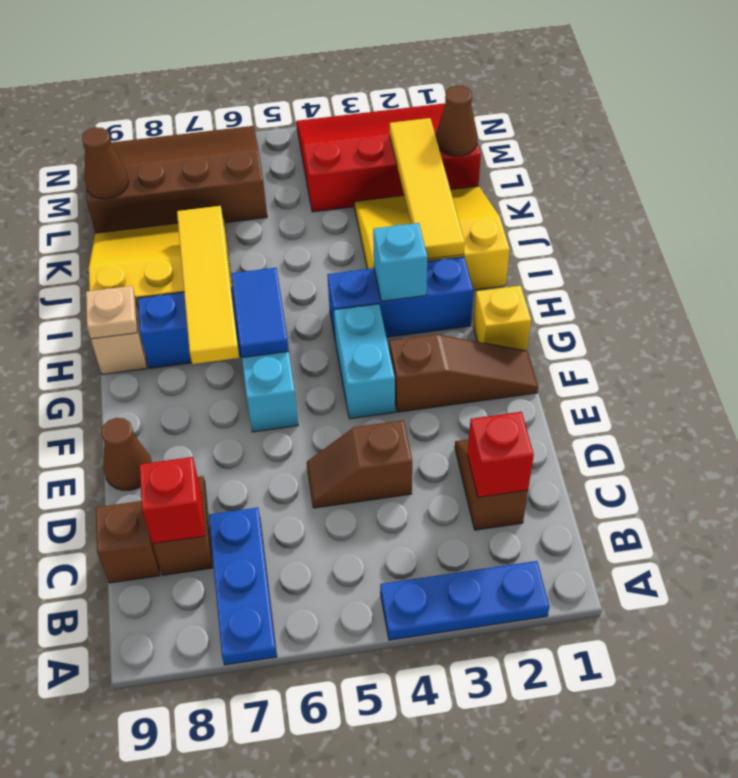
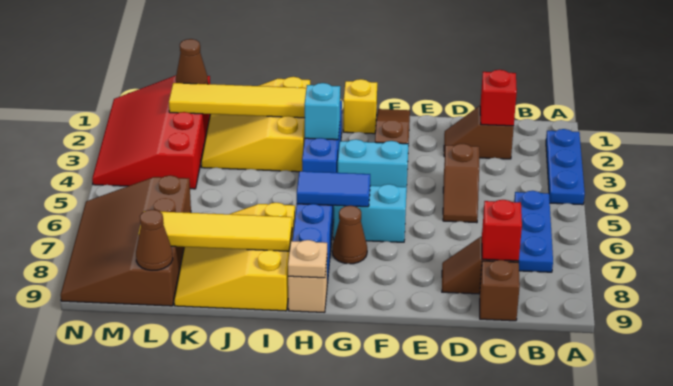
blue 1x3 plate [209,508,277,665] -> blue 1x3 plate turned to [514,191,553,272]
brown 1x1 cone [101,418,151,490] -> brown 1x1 cone moved to [332,206,367,264]
yellow 1x4 tile [177,206,239,364] -> yellow 1x4 tile moved to [139,211,292,251]

